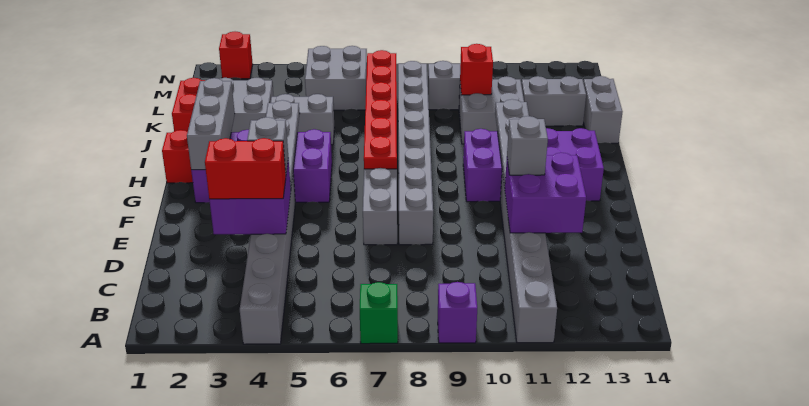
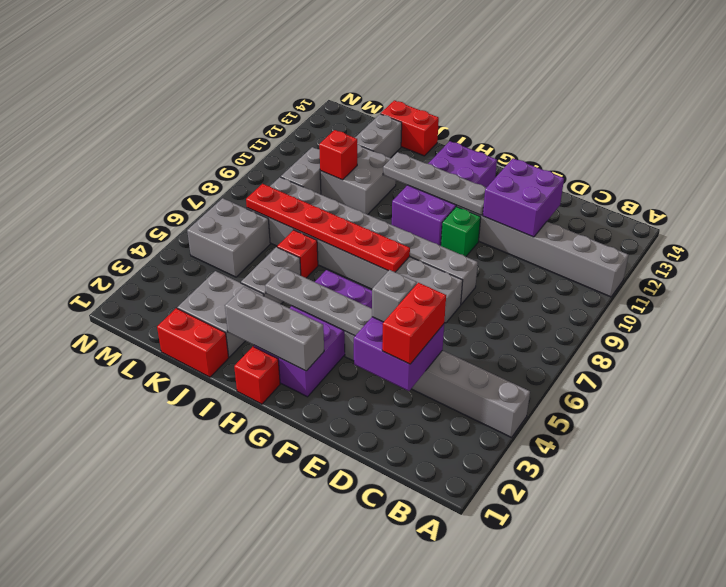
green 1x1 brick [360,282,398,344] -> green 1x1 brick moved to [441,207,481,257]
purple 1x1 brick [438,282,477,343] -> none
grey 1x1 brick [507,116,548,175] -> none
grey 1x2 brick [583,76,622,144] -> red 1x2 brick [381,100,439,156]
red 1x1 brick [219,32,253,79] -> red 1x1 brick moved to [277,230,318,278]

